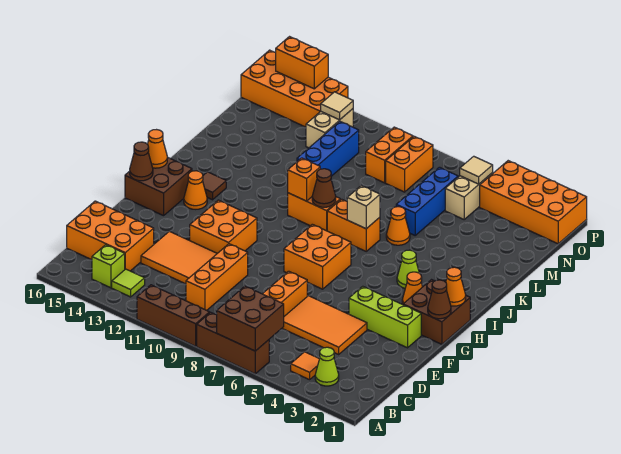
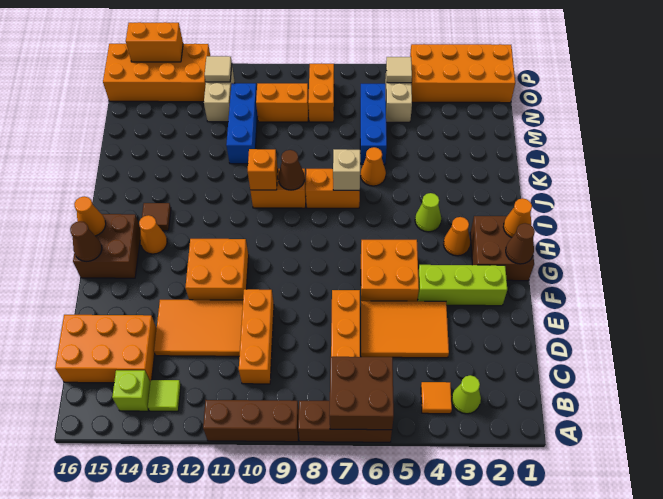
orange 2x2 brick [284,224,351,289] -> orange 2x2 brick moved to [361,240,419,301]
orange 1x2 brick [366,127,413,183] -> orange 1x2 brick turned to [256,83,309,122]

